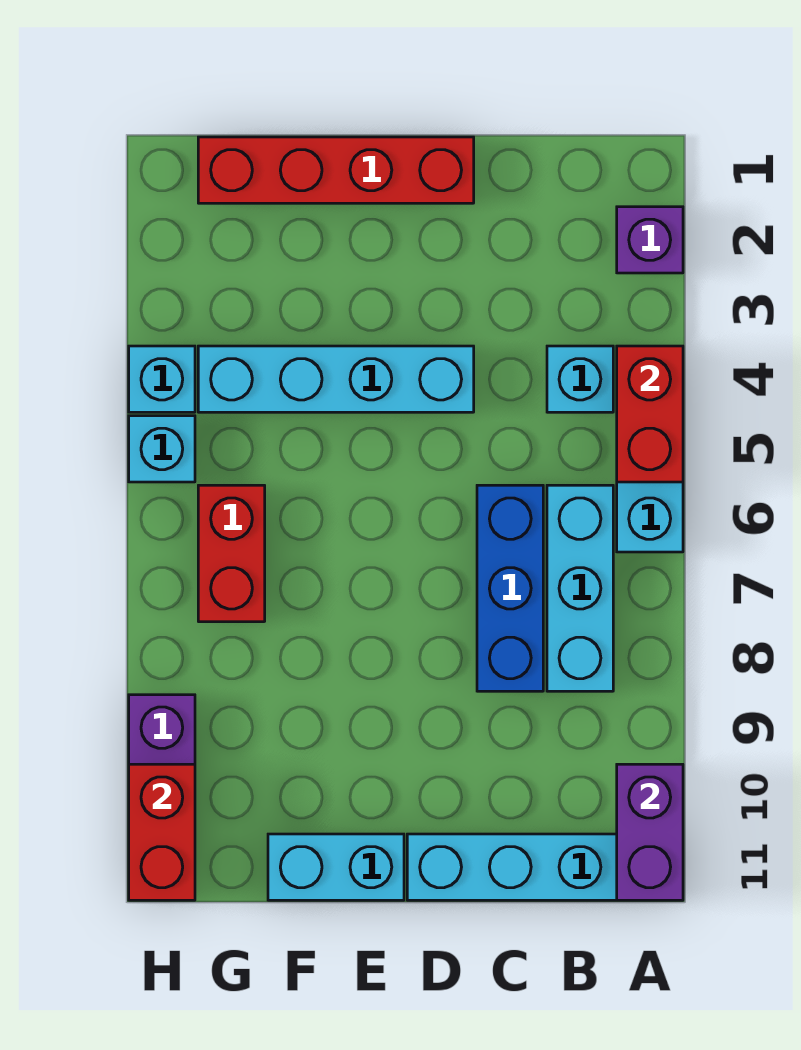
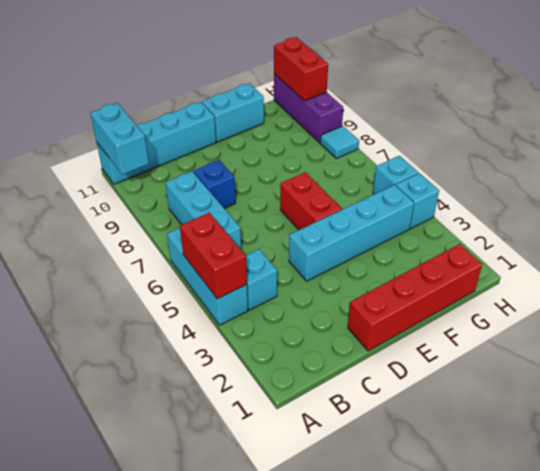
purple 1x1 brick [617,207,683,273] -> none
purple 1x2 brick [617,764,683,900] -> cyan 1x2 brick [91,103,149,175]
blue 1x3 brick [477,485,543,691] -> blue 1x1 brick [194,160,236,208]
red 1x2 brick [198,485,265,622] -> red 1x2 brick moved to [280,172,342,230]
none -> cyan 1x1 tile [320,126,359,159]

